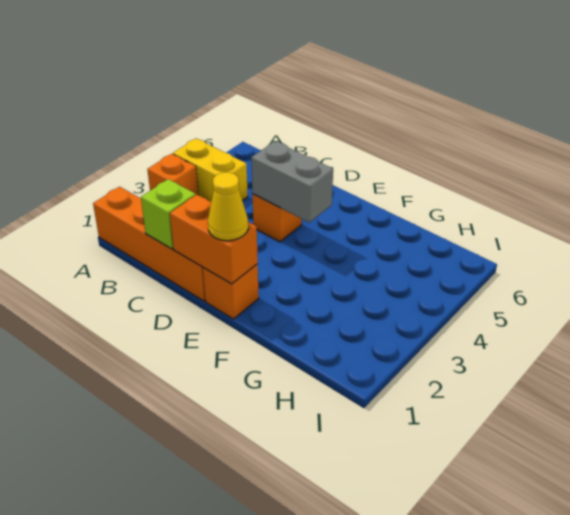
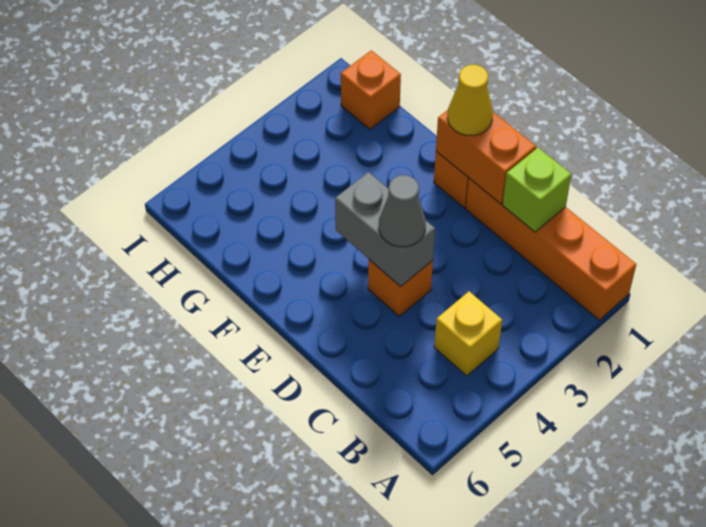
orange 1x1 brick [147,154,198,195] -> orange 1x1 brick moved to [341,50,401,129]
yellow 1x2 brick [173,139,248,202] -> yellow 1x1 brick [434,292,502,376]
none -> grey 1x1 cone [379,175,426,247]

